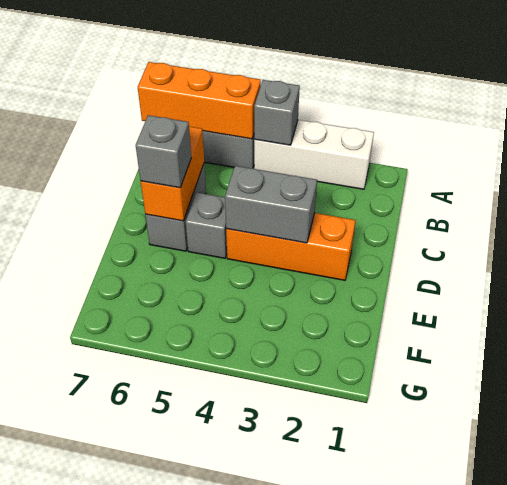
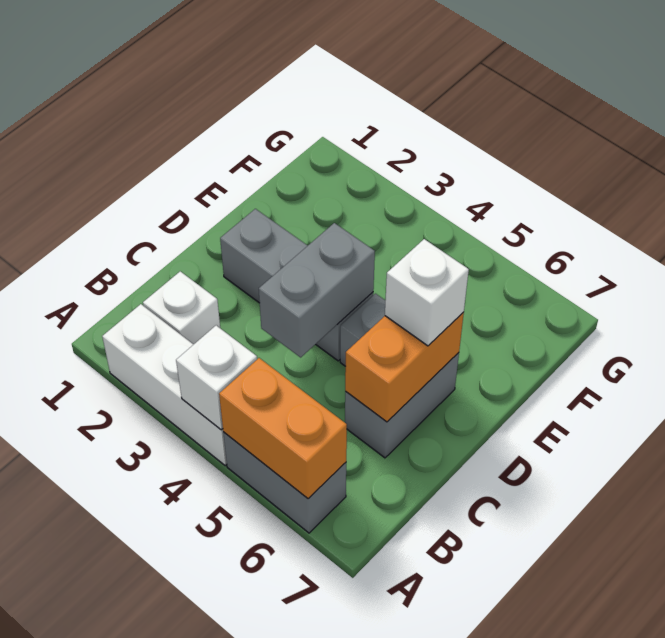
grey 1x1 brick [254,80,300,145] -> white 1x1 brick [176,325,257,430]
orange 1x3 brick [138,62,261,139] -> orange 1x2 brick [219,358,347,499]
none -> white 1x1 brick [143,271,220,344]
orange 1x3 brick [226,213,356,280] -> grey 1x3 brick [220,209,373,361]
grey 1x2 brick [225,166,317,243] -> grey 1x2 brick turned to [259,223,375,357]
grey 1x1 brick [136,115,191,188] -> white 1x1 brick [385,239,469,346]

